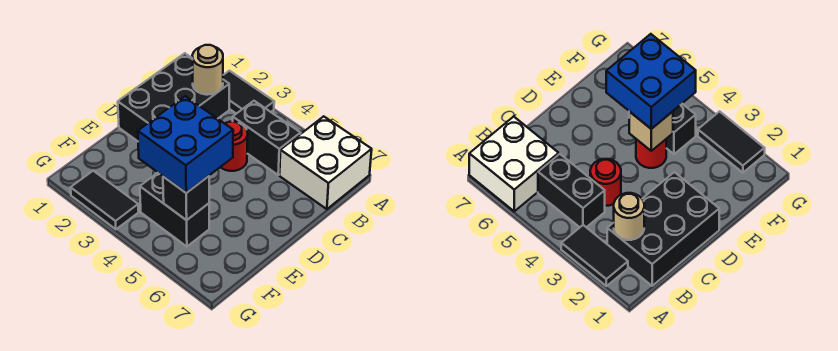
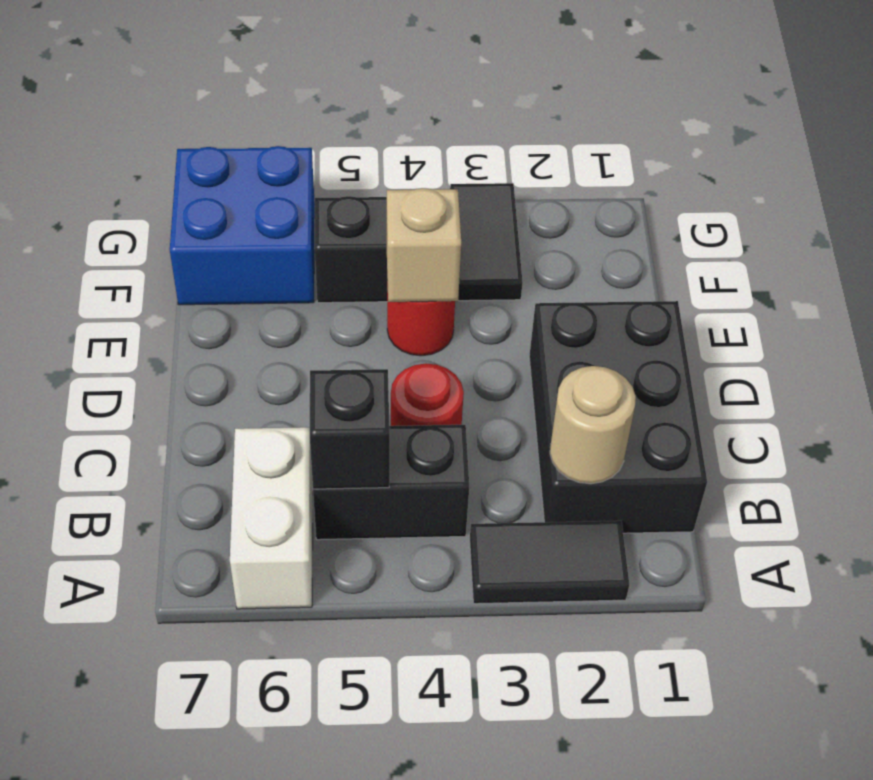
white 2x2 brick [280,116,372,209] -> white 1x2 brick [230,427,313,609]
blue 2x2 brick [138,96,233,193] -> blue 2x2 brick moved to [170,146,315,305]
black 1x1 brick [163,176,209,220] -> black 1x1 brick moved to [310,369,390,489]
black 1x2 tile [71,171,139,229] -> black 1x2 tile turned to [450,183,523,301]

